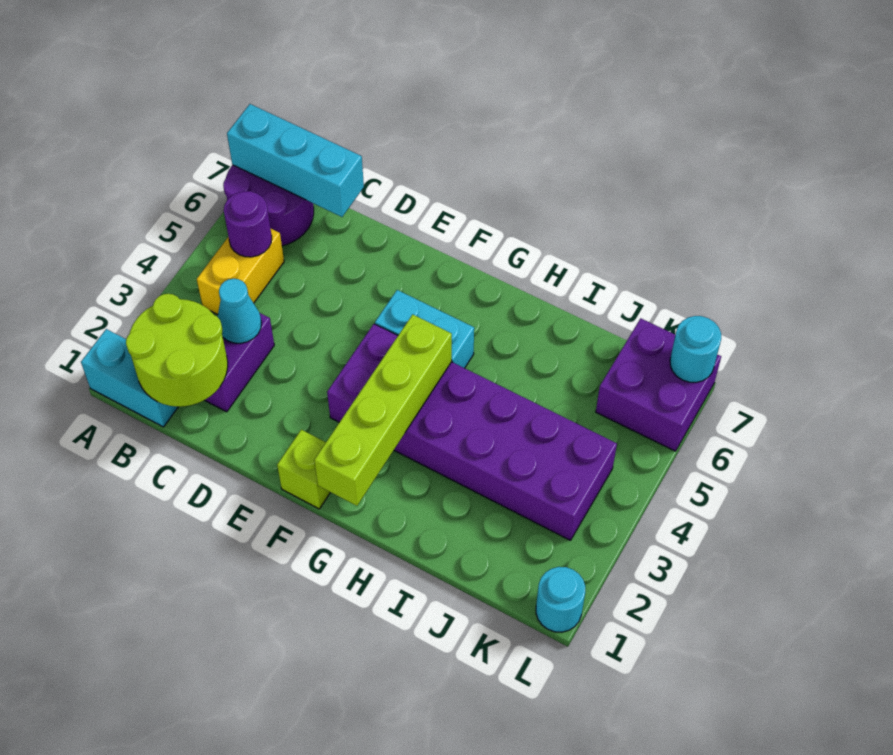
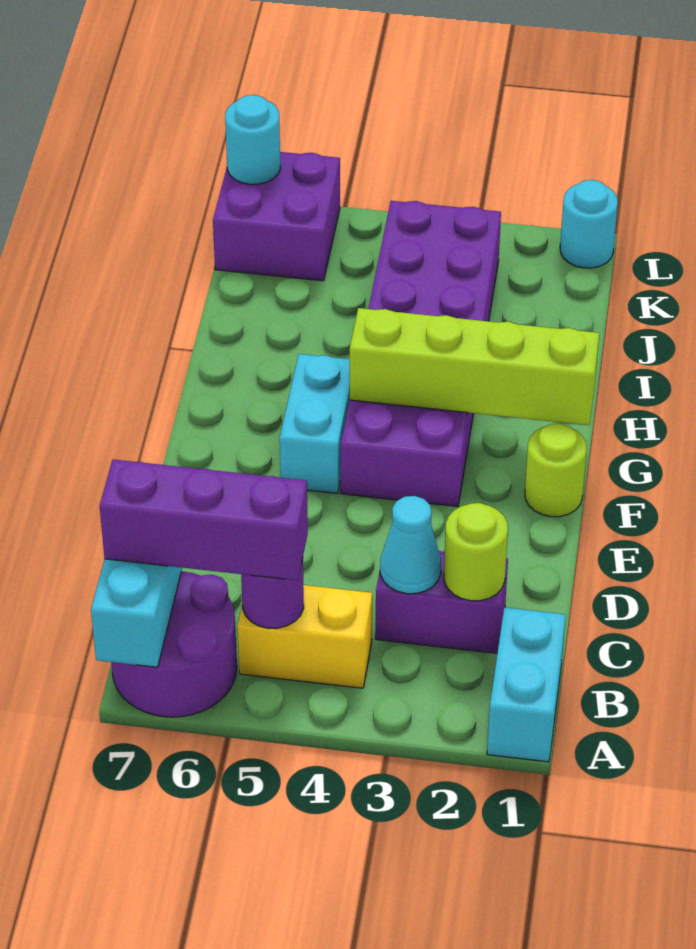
lime 2x2 round brick [126,294,228,407] -> lime 1x1 round brick [444,503,508,601]
none -> purple 1x3 brick [100,460,308,580]
lime 1x1 brick [277,430,330,509] -> lime 1x1 round brick [525,424,587,517]

